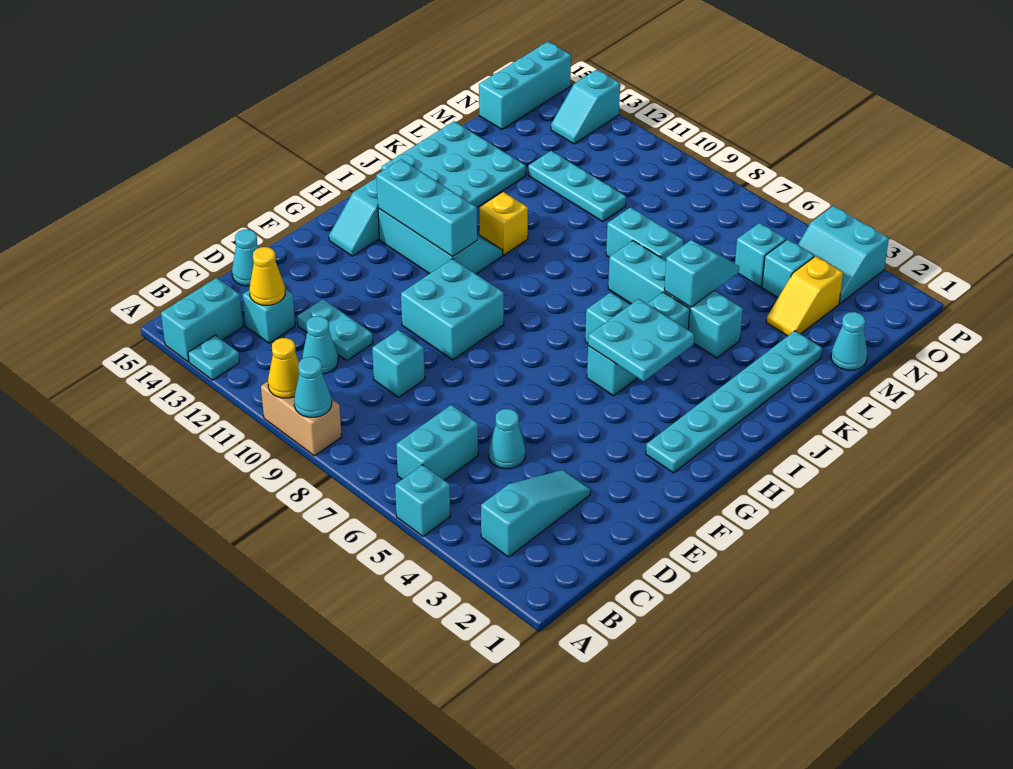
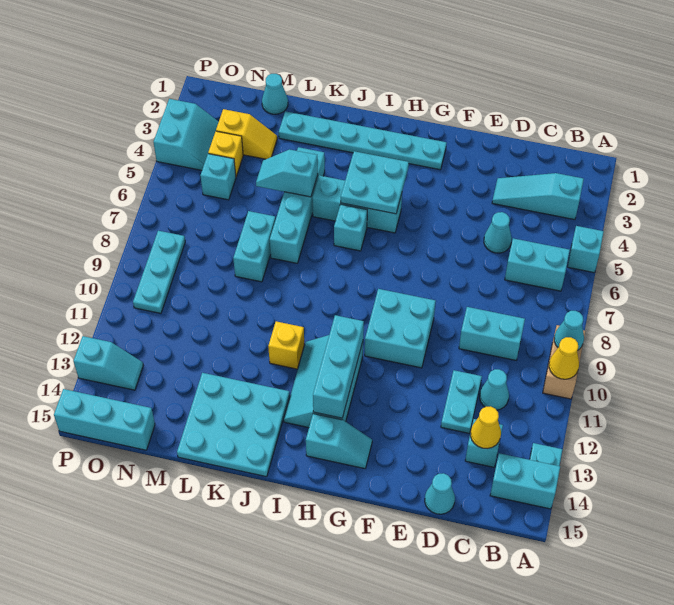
cyan 1x1 brick [372,330,425,397] -> cyan 1x2 brick [459,307,525,360]
cyan 1x3 plate [528,151,626,222] -> cyan 1x3 plate moved to [133,231,185,313]
cyan 1x1 brick [762,239,814,298] -> yellow 1x1 brick [208,131,243,176]

